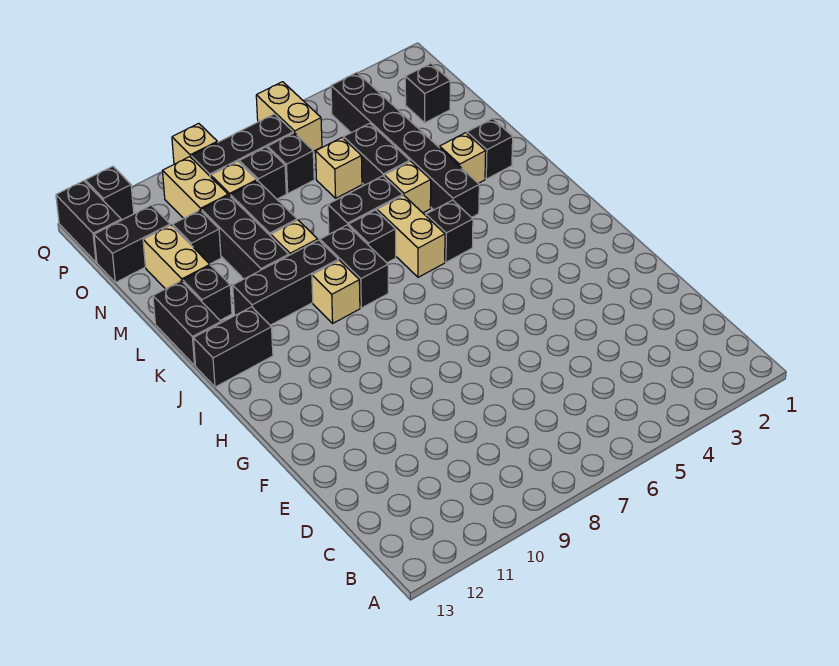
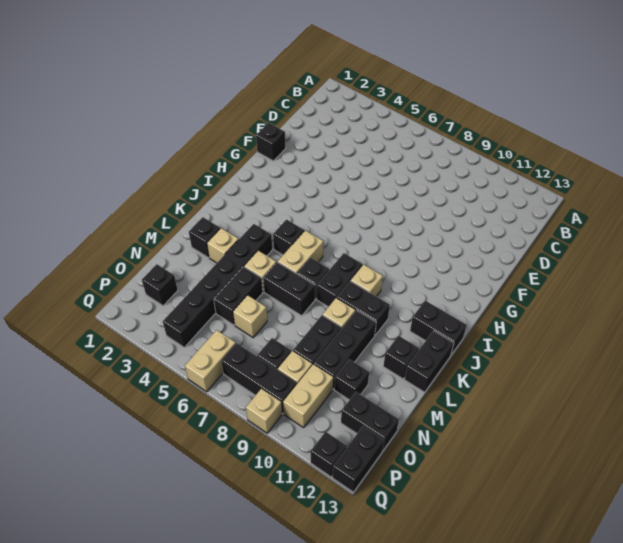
black 1x3 brick [233,240,338,325] -> black 1x2 brick [337,281,390,335]
tan 1x2 brick [143,225,210,289] -> none
black 1x1 brick [268,133,314,193] -> black 1x1 brick moved to [256,123,286,161]

